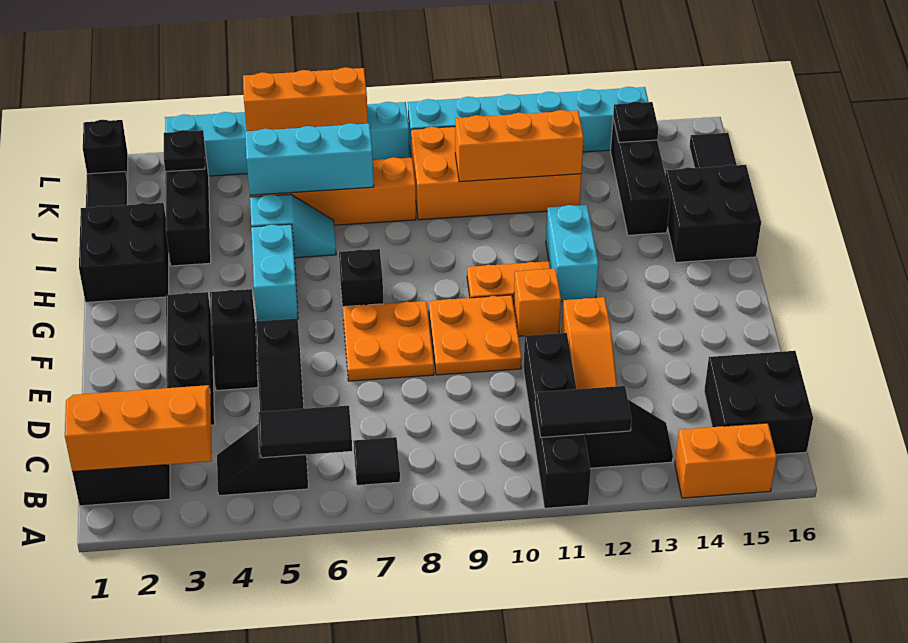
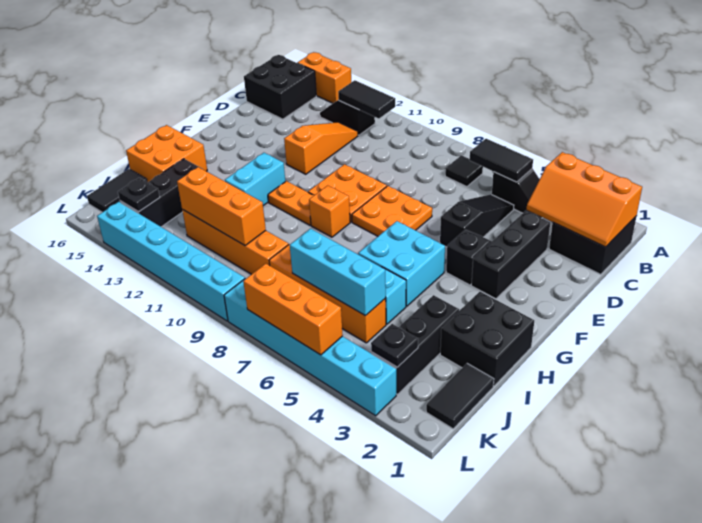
black 1x4 brick [524,333,591,508] -> none
orange 1x1 brick [514,269,561,336] -> orange 1x1 brick moved to [309,185,350,237]
cyan 1x2 brick [251,224,298,321] -> cyan 2x2 brick [358,221,445,306]
black 1x1 brick [339,249,384,308] -> none
black 2x2 brick [665,165,761,262] -> orange 2x2 brick [126,125,207,182]
orange 2x4 brick [411,127,581,220] -> orange 1x4 brick [182,209,289,274]
black 1x1 brick [83,120,128,181] -> none

